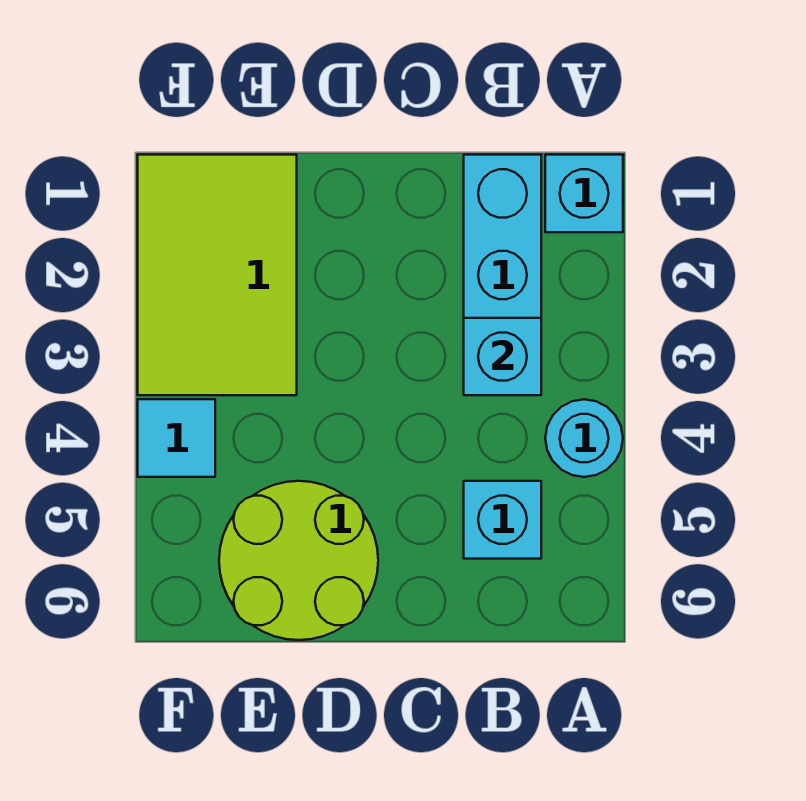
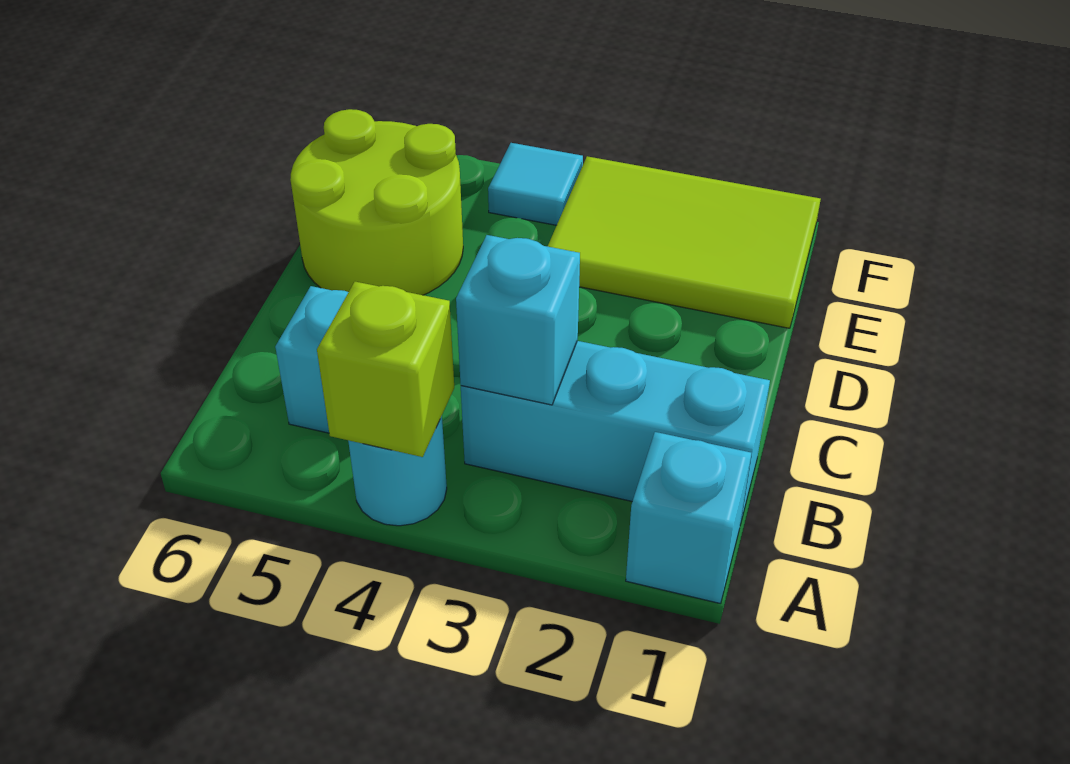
none -> lime 1x1 brick [317,282,454,457]

